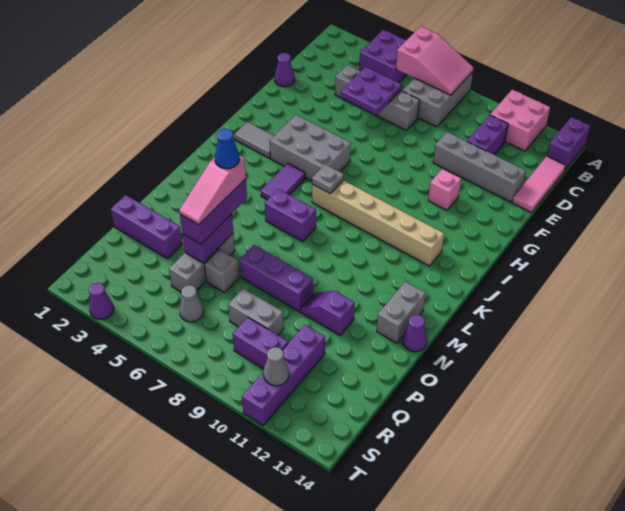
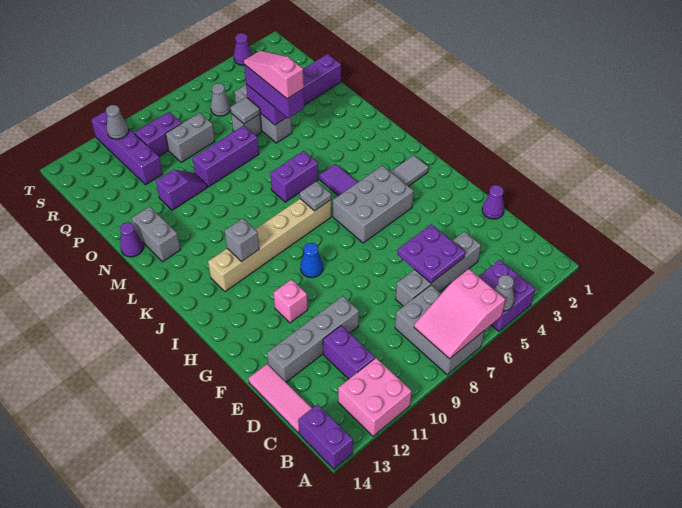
none -> grey 1x1 cone [494,275,514,311]
none -> grey 1x1 brick [225,218,259,262]
blue 1x1 cone [215,129,240,169] -> blue 1x1 cone moved to [301,243,323,278]
none -> grey 1x1 tile [230,97,260,124]

